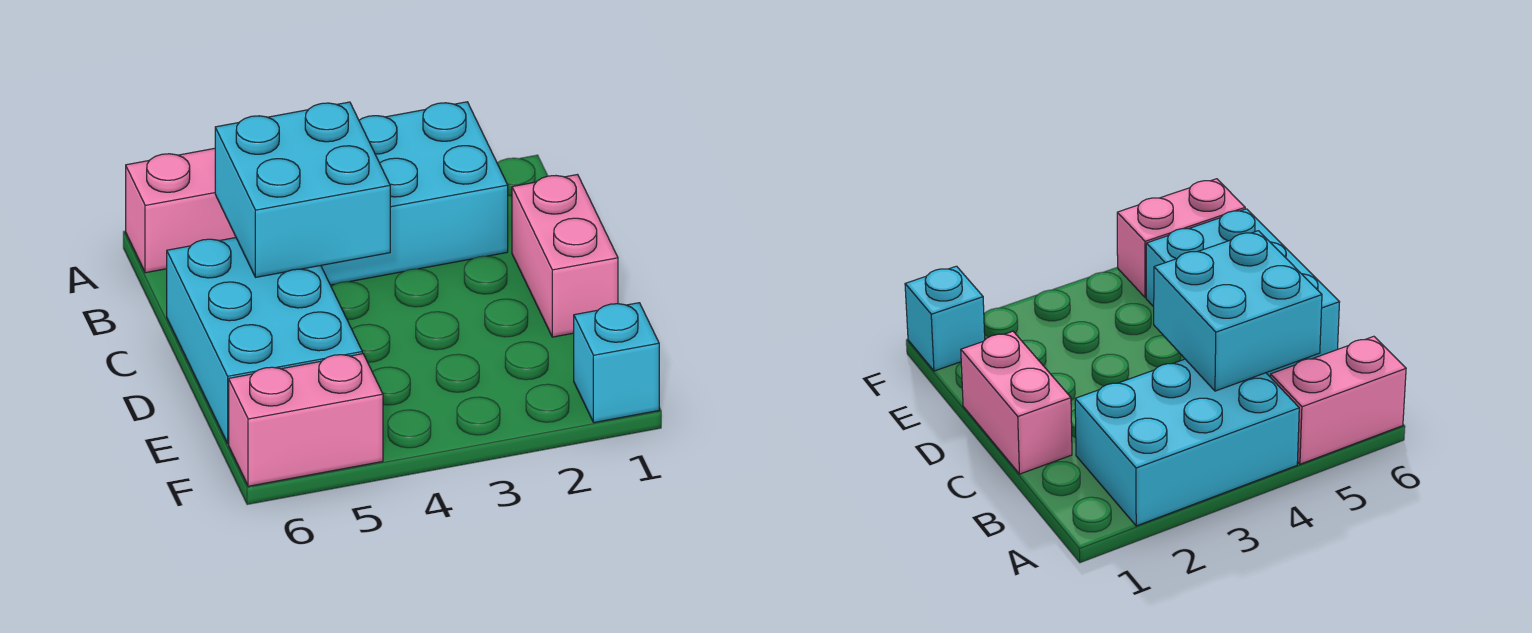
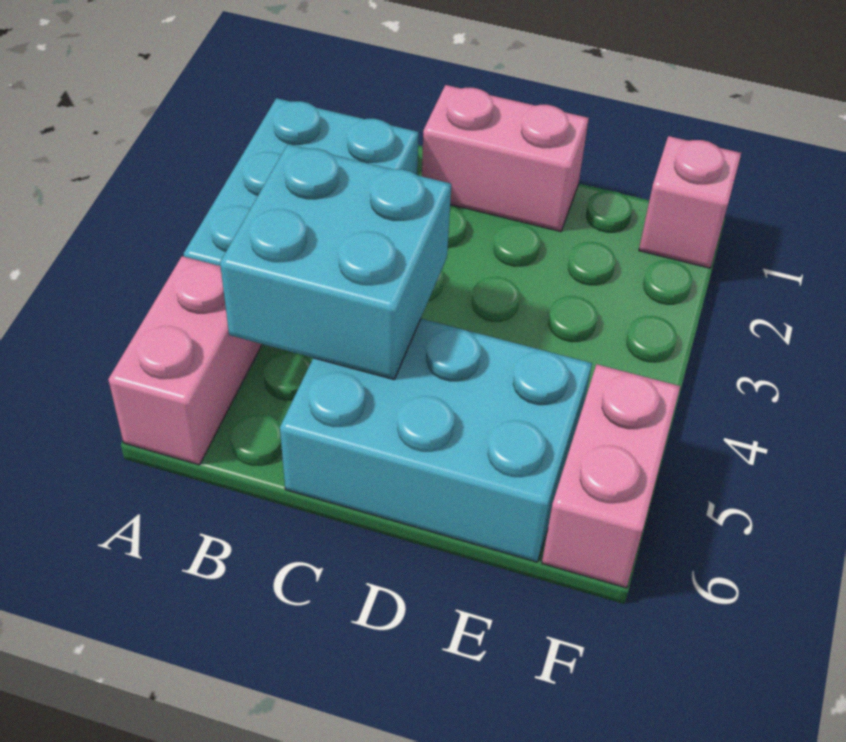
cyan 1x1 brick [574,303,659,422] -> pink 1x1 brick [639,136,741,268]

